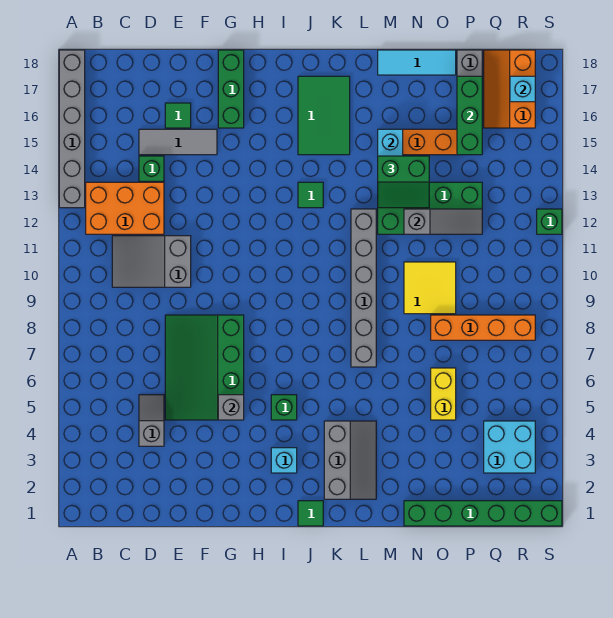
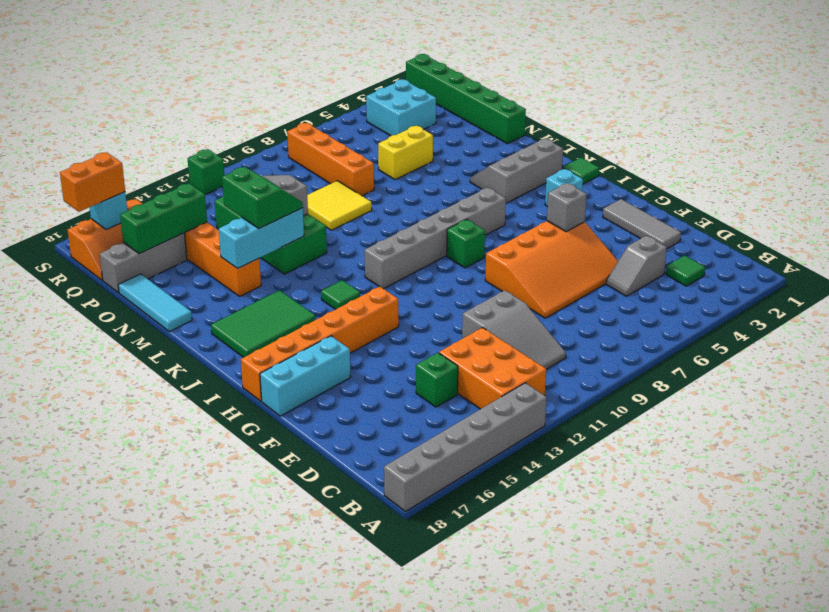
grey 1x3 tile [139,129,217,155] -> grey 1x3 tile moved to [603,199,681,248]
green 3x4 slope [165,315,244,420] -> orange 3x4 slope [485,221,618,318]
green 1x1 tile [165,103,191,128] -> green 1x1 tile moved to [666,255,705,286]
green 1x3 brick [218,50,244,128] -> cyan 1x3 brick [260,336,350,416]
none -> orange 1x6 brick [241,287,399,401]
green 1x1 brick [271,395,297,420] -> green 1x1 brick moved to [447,219,485,268]
grey 1x6 brick [351,209,376,367] -> grey 1x6 brick moved to [365,188,506,289]
none -> orange 1x2 brick [60,152,125,212]

